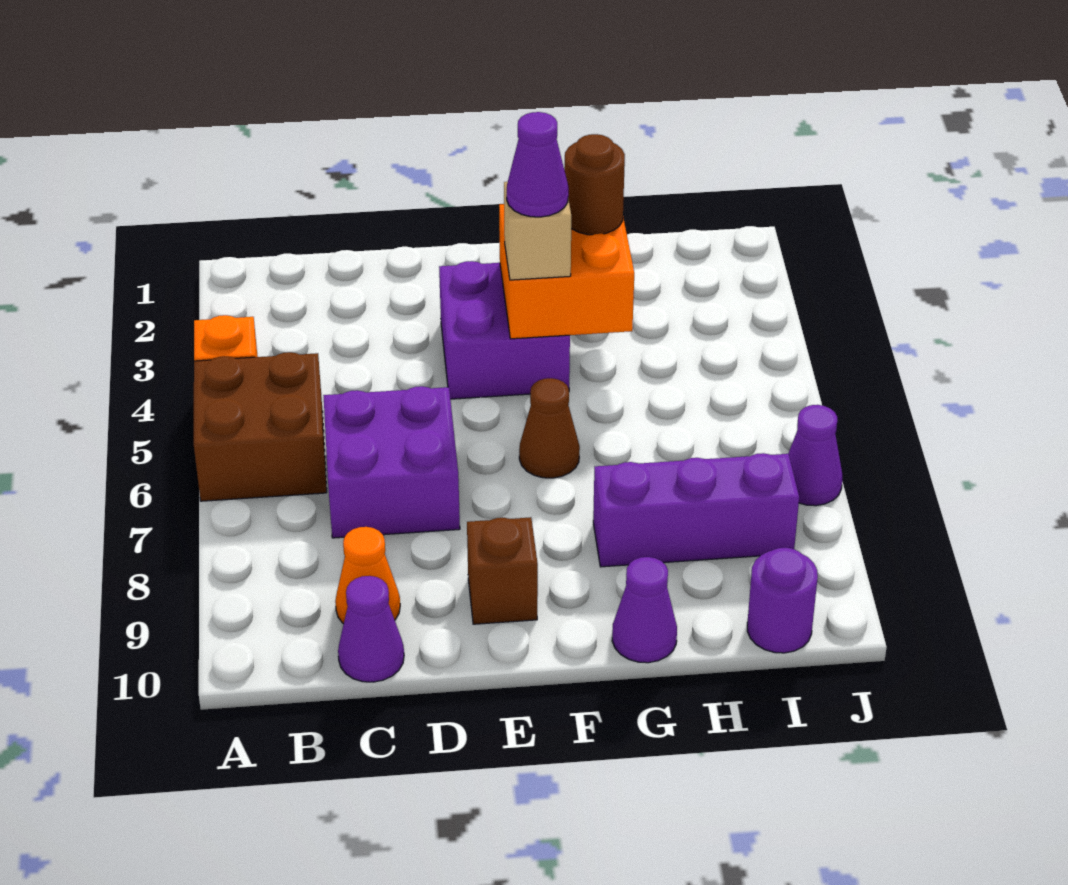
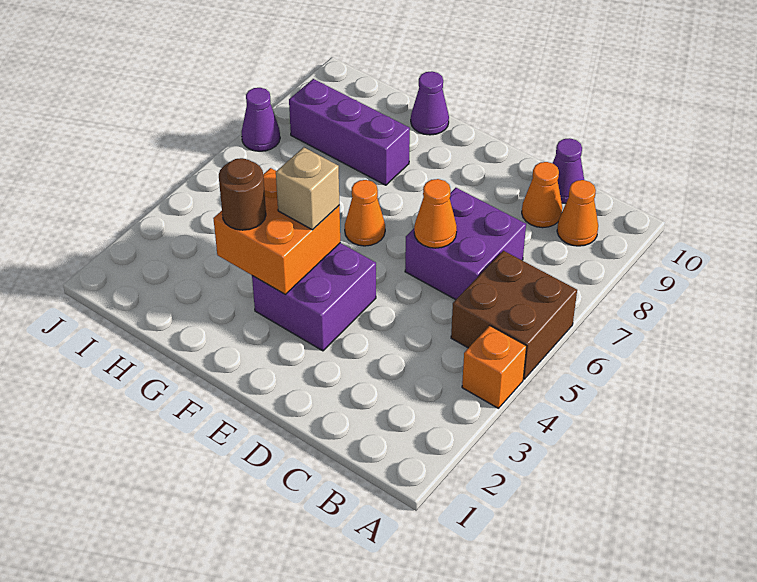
none -> orange 1x1 cone [557,180,598,246]
none -> orange 1x1 cone [414,179,457,248]
brown 1x1 brick [467,517,538,624] -> none
purple 1x1 cone [507,112,568,217] -> none
brown 1x1 cone [519,378,580,478] -> orange 1x1 cone [345,180,385,246]
purple 1x1 round brick [747,548,818,653] -> none

